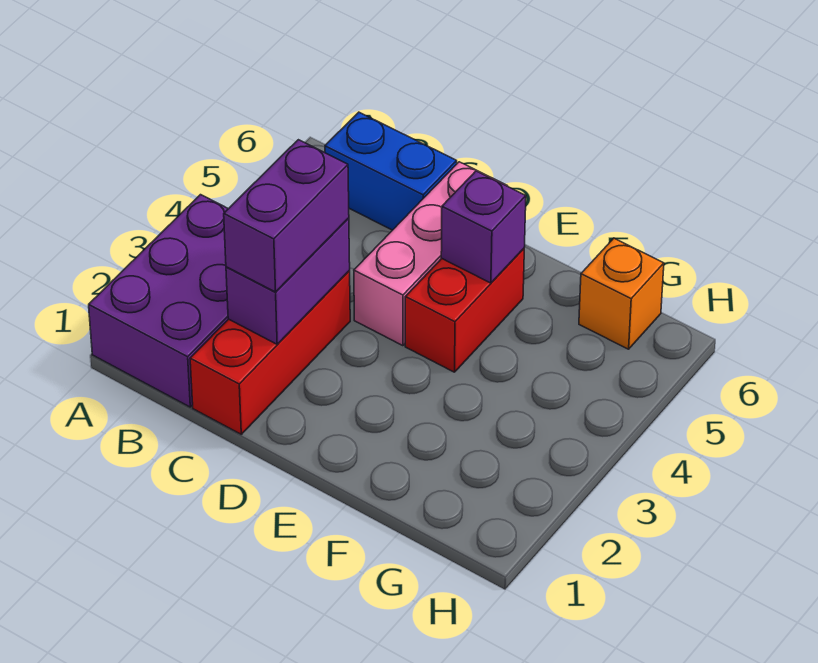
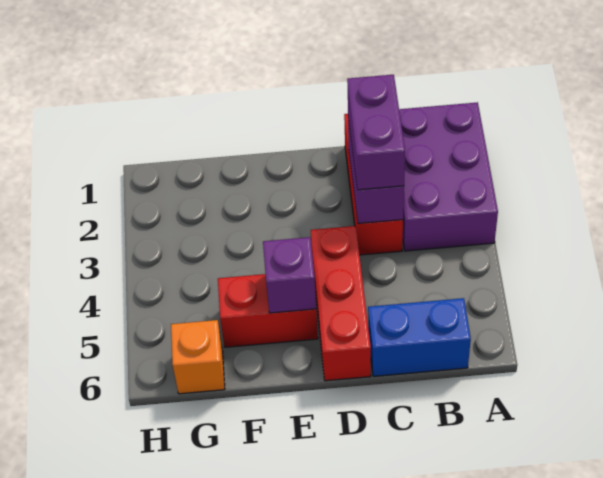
pink 1x3 brick [354,162,507,346] -> red 1x3 brick [311,226,371,381]
red 1x2 brick [405,249,524,372] -> red 1x2 brick turned to [218,274,318,347]

